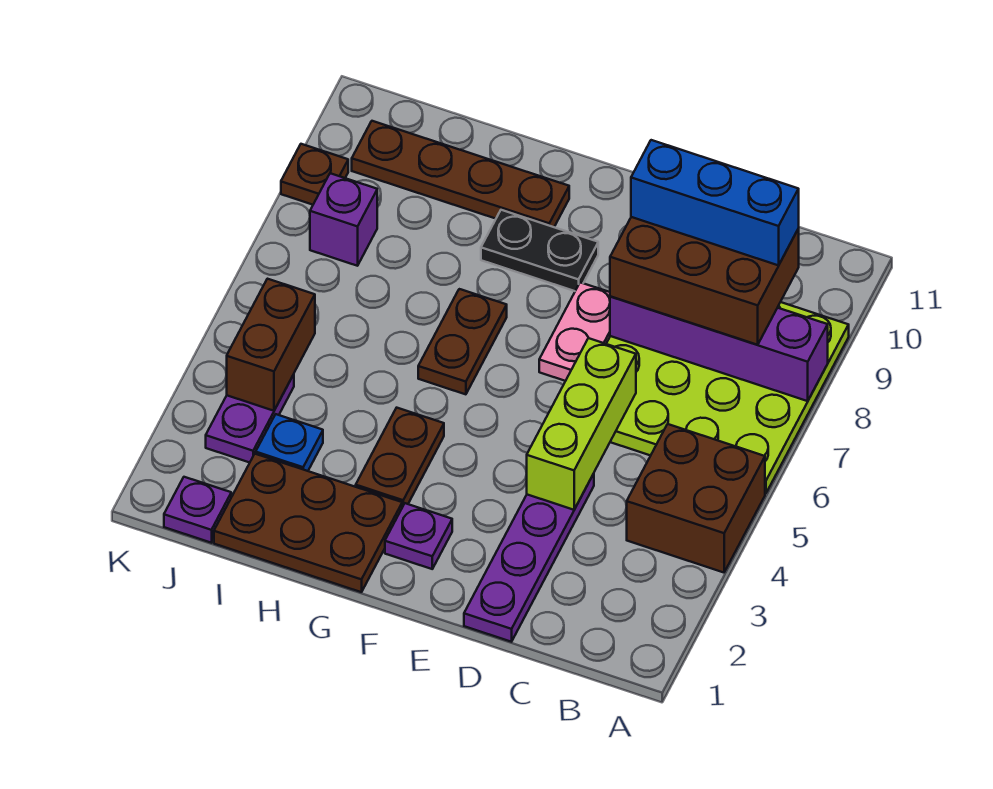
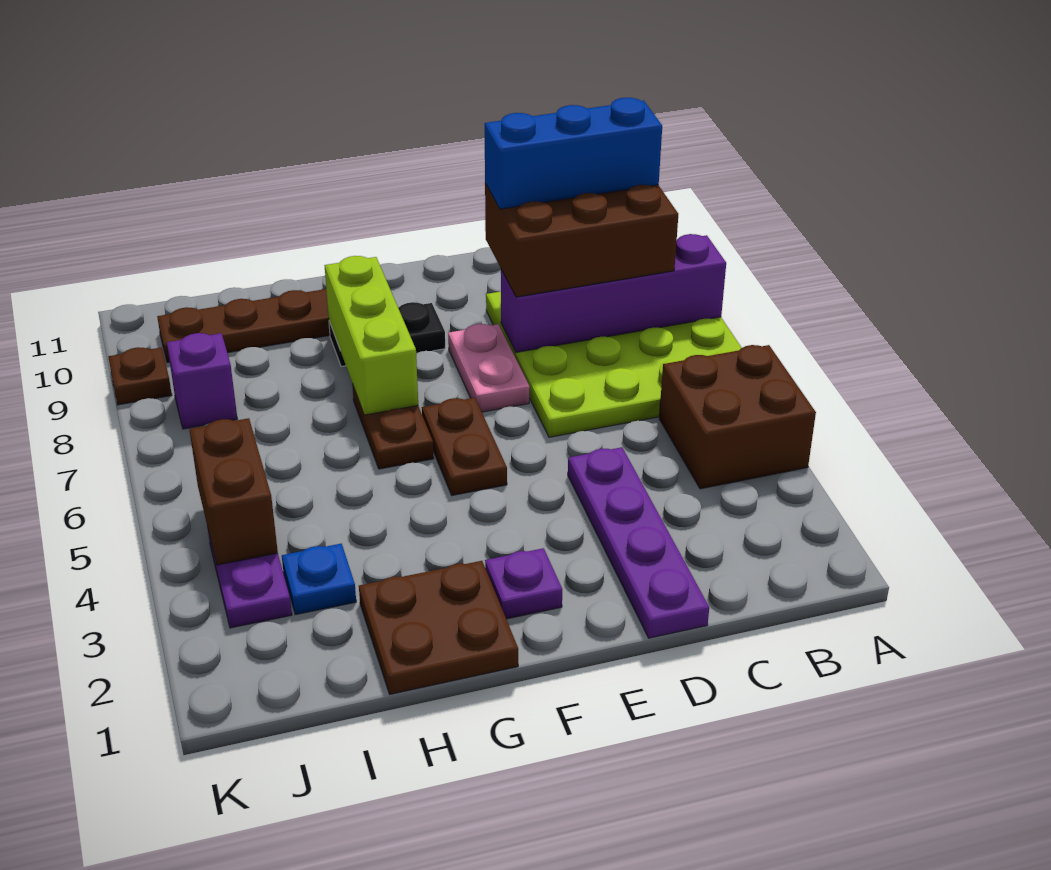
lime 1x3 brick [527,338,636,510] -> lime 1x3 brick moved to [325,256,418,415]
brown 2x3 plate [214,454,402,592] -> brown 2x2 plate [359,561,518,694]
brown 1x2 plate [356,408,444,507] -> brown 1x2 plate moved to [422,398,507,495]
purple 1x1 plate [164,477,231,543] -> none

